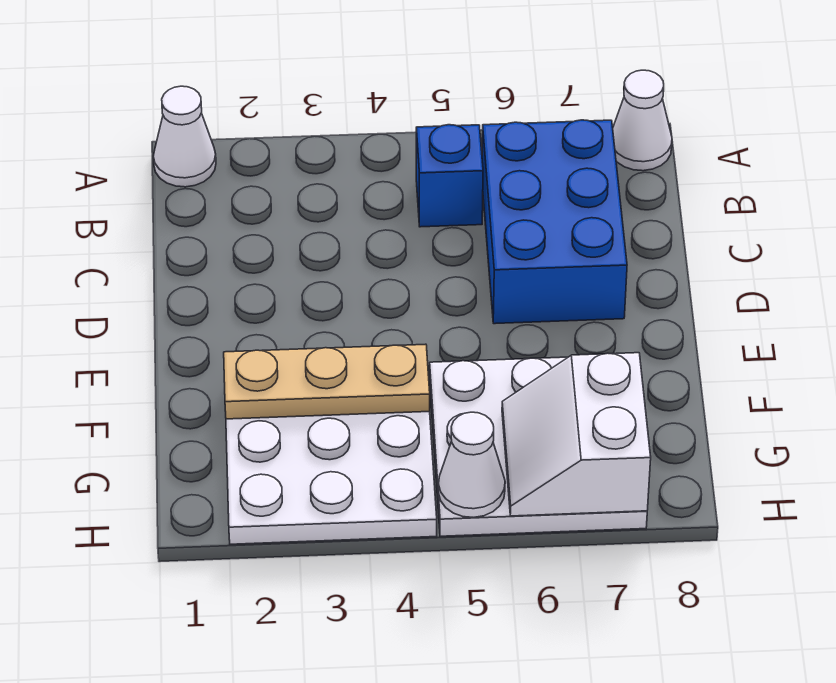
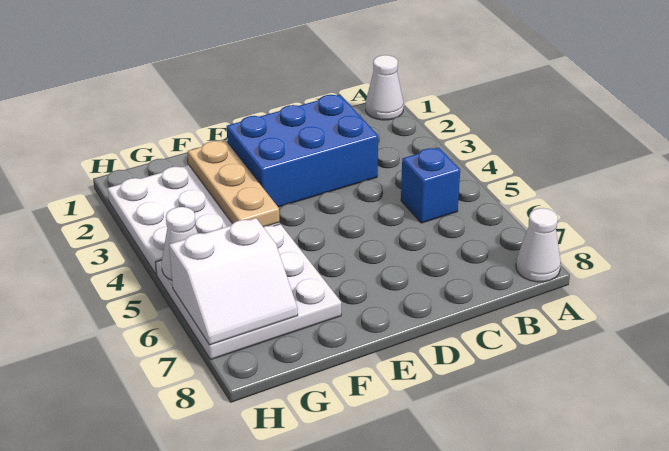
blue 2x3 brick [482,120,627,324] -> blue 2x3 brick moved to [227,95,378,207]
white 2x2 slope [502,353,651,516] -> white 2x2 slope turned to [169,218,298,345]

